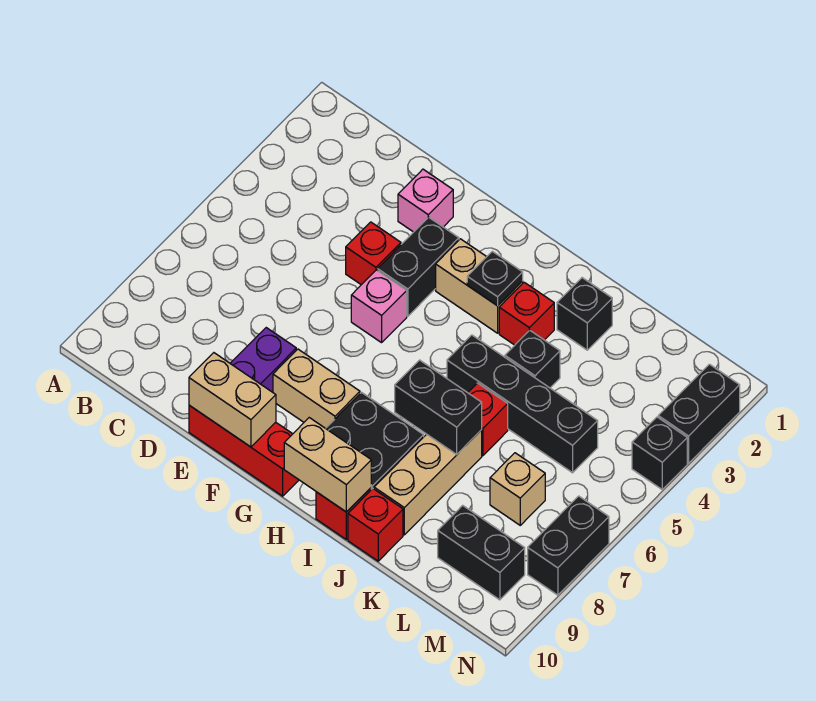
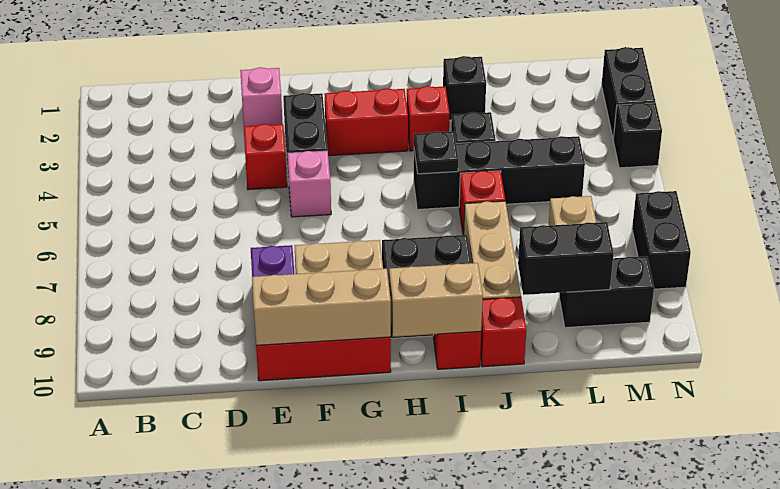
tan 1x2 brick [189,353,276,447] -> tan 1x3 brick [252,269,391,345]
tan 1x2 brick [436,239,523,333] -> red 1x2 brick [325,88,408,156]
black 1x1 plate [467,251,523,306] -> black 1x1 plate moved to [414,131,458,174]
black 1x2 brick [395,360,482,454] -> black 1x2 brick moved to [518,222,614,295]

